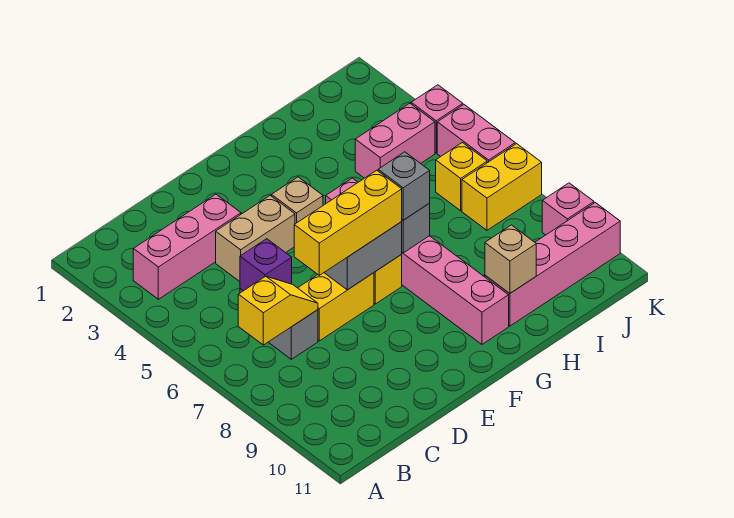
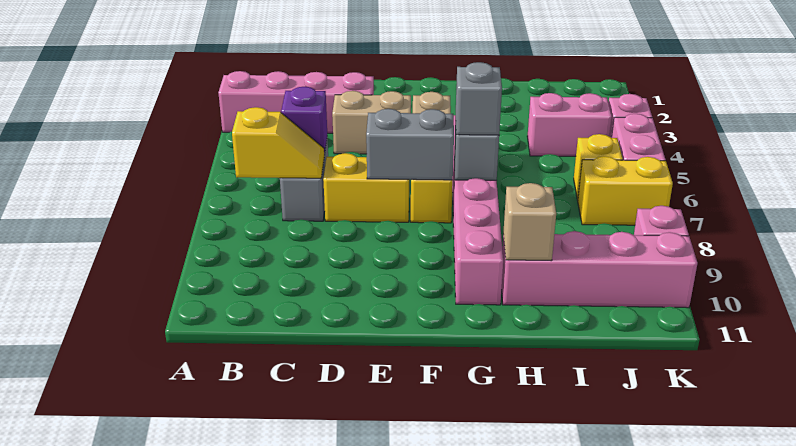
pink 1x3 brick [133,194,241,299] -> pink 1x4 brick [218,71,374,133]
yellow 1x3 brick [294,170,402,275] -> none

